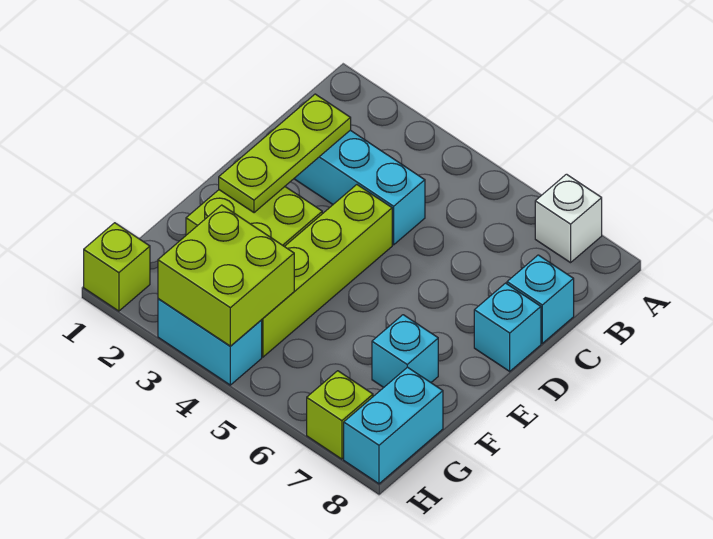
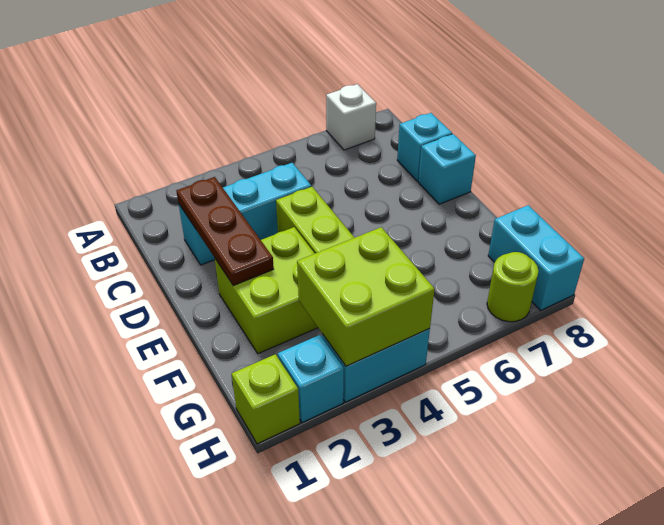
lime 1x3 plate [219,94,351,213] -> brown 1x3 plate [176,177,274,286]
cyan 1x1 brick [372,315,438,388] -> cyan 1x1 brick moved to [278,335,344,423]
lime 1x1 brick [307,371,373,459] -> lime 1x1 round brick [487,252,539,322]

